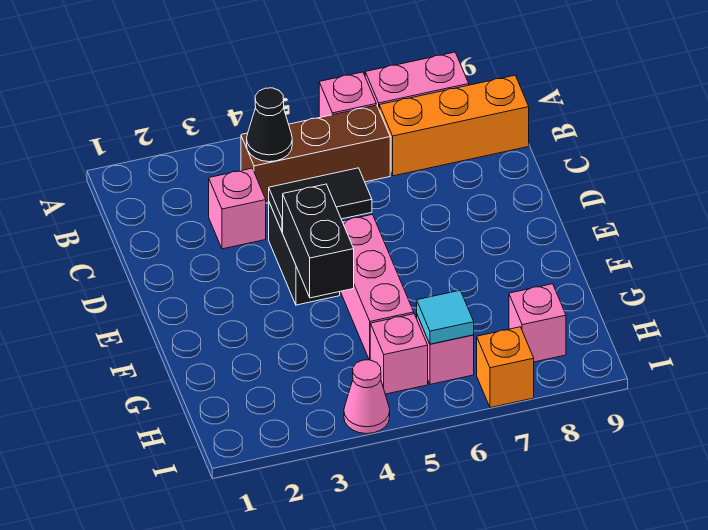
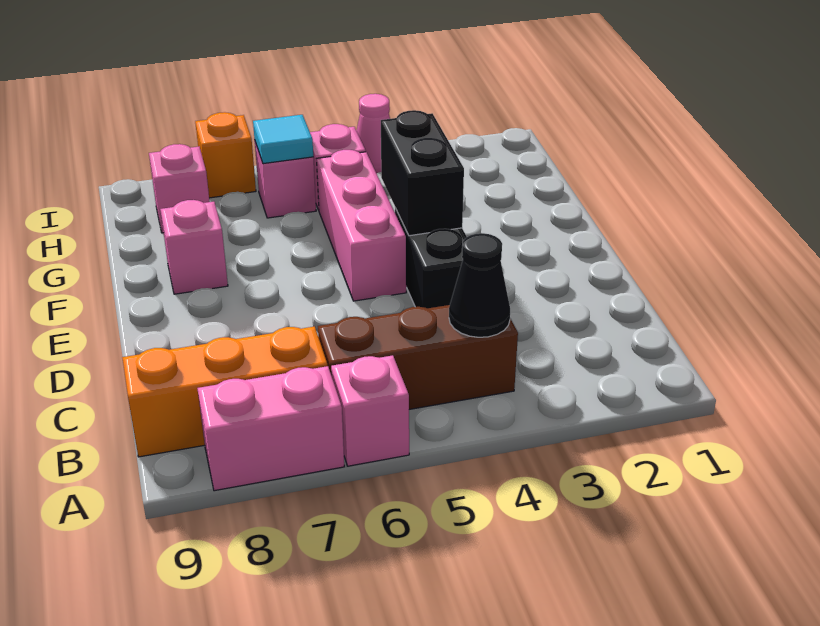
pink 1x1 brick [209,168,266,249] -> pink 1x1 brick moved to [160,200,228,294]
black 1x2 tile [269,168,372,232] -> none

